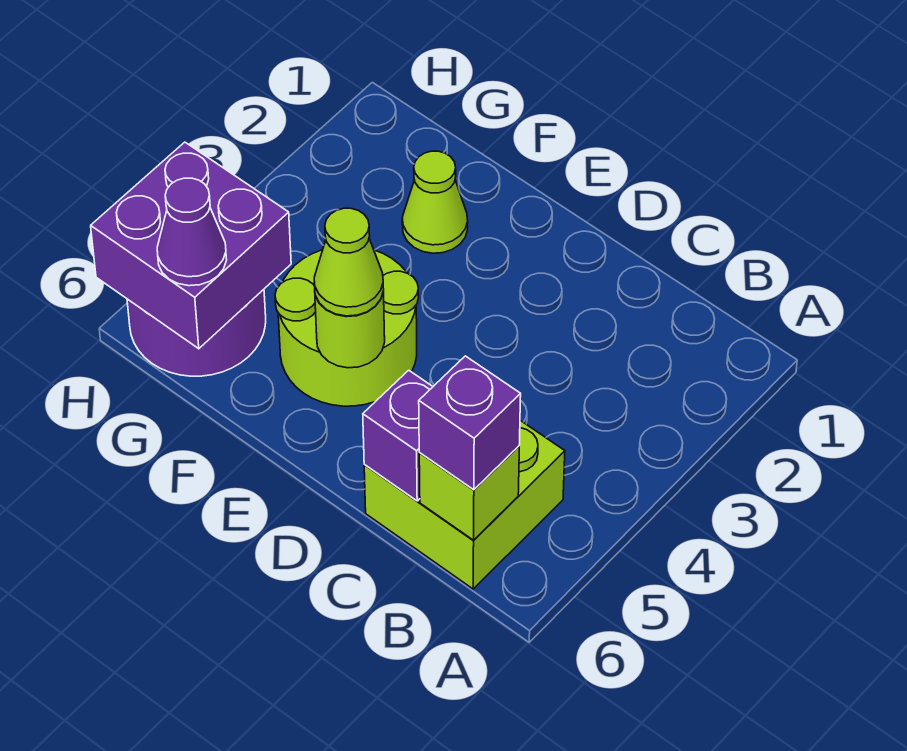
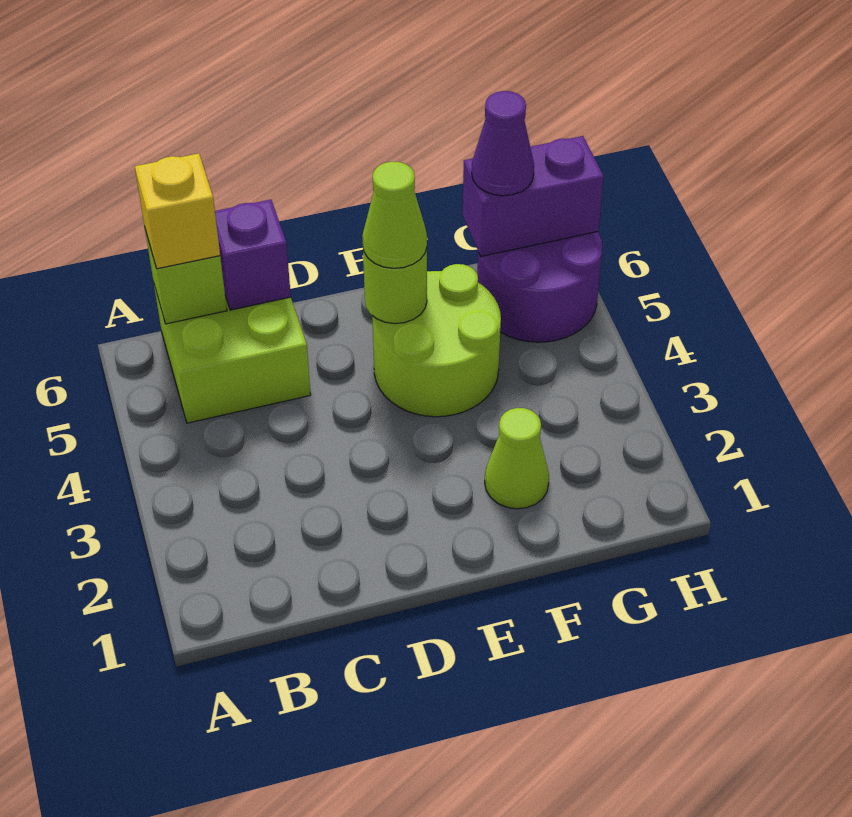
purple 1x1 brick [419,356,521,490] -> yellow 1x1 brick [135,153,220,269]
purple 2x2 brick [91,142,291,349] -> purple 1x2 brick [463,136,604,256]

